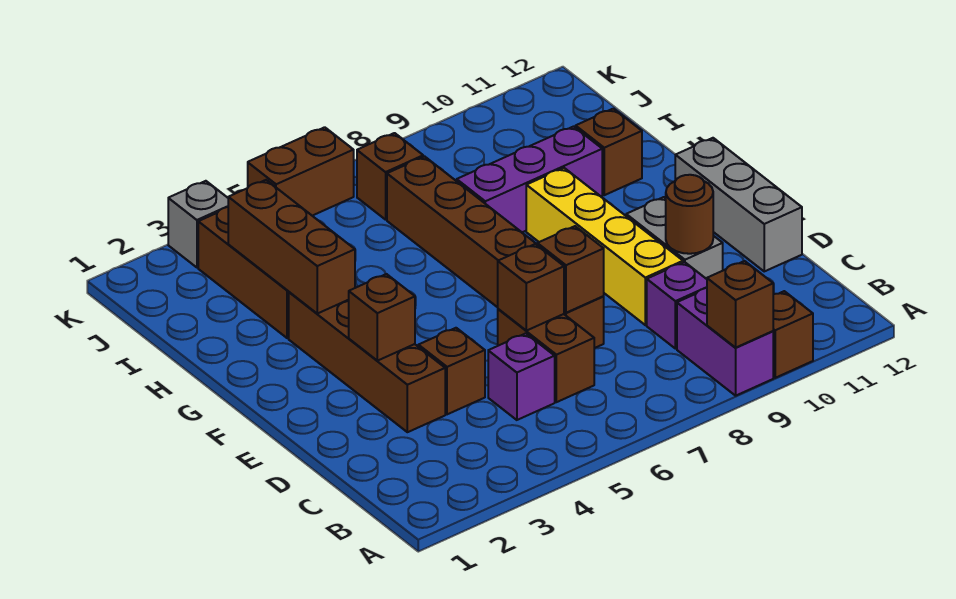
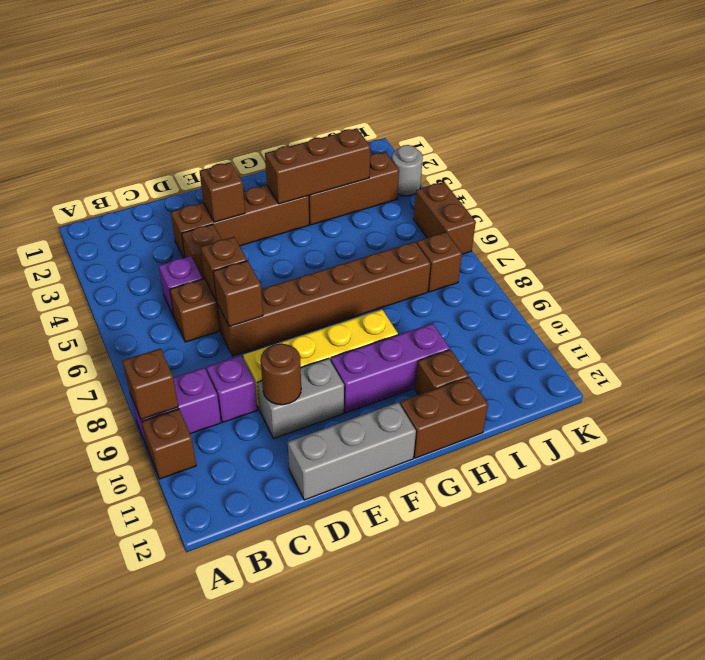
none -> brown 1x2 brick [400,377,488,458]
purple 1x3 brick [457,126,602,232] -> purple 1x3 brick turned to [331,323,450,413]
grey 1x1 brick [168,181,228,267] -> grey 1x1 round brick [392,145,423,196]

